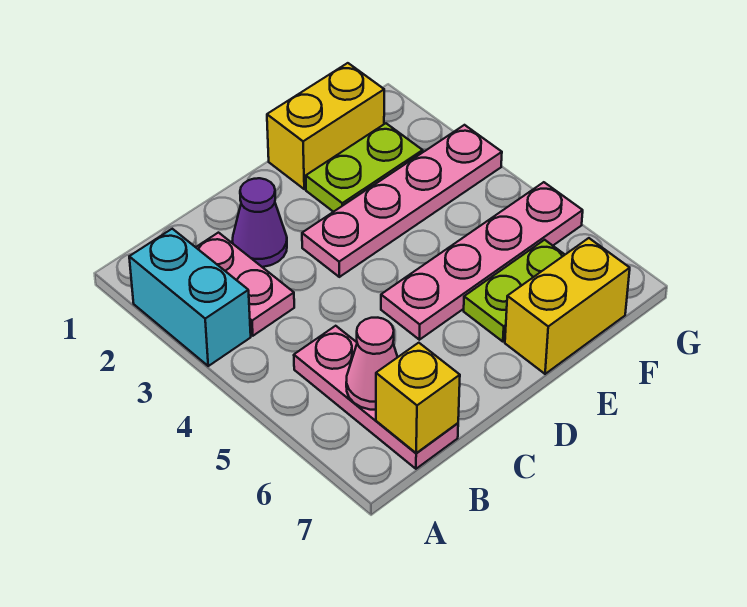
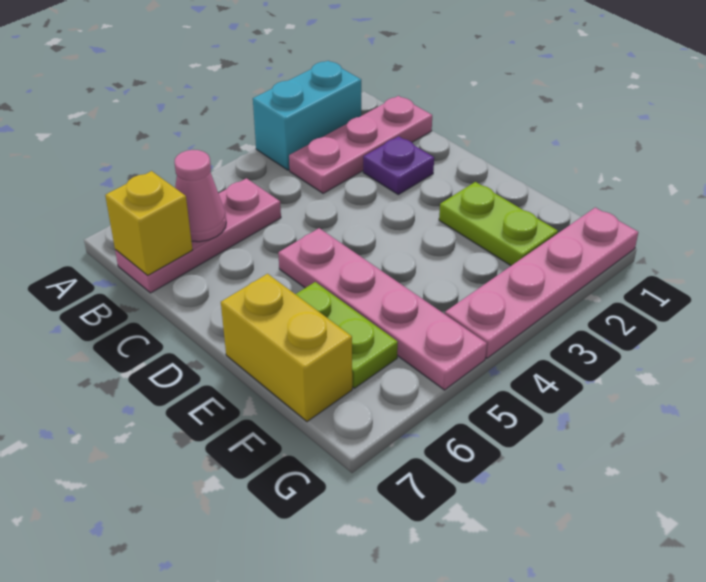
pink 1x2 plate [196,233,294,336] -> pink 1x3 plate [289,96,432,193]
purple 1x1 cone [232,178,287,267] -> purple 1x1 plate [363,136,434,195]
pink 1x4 plate [302,125,502,277] -> pink 1x4 plate turned to [445,207,638,358]
yellow 1x2 brick [267,63,384,189] -> none

